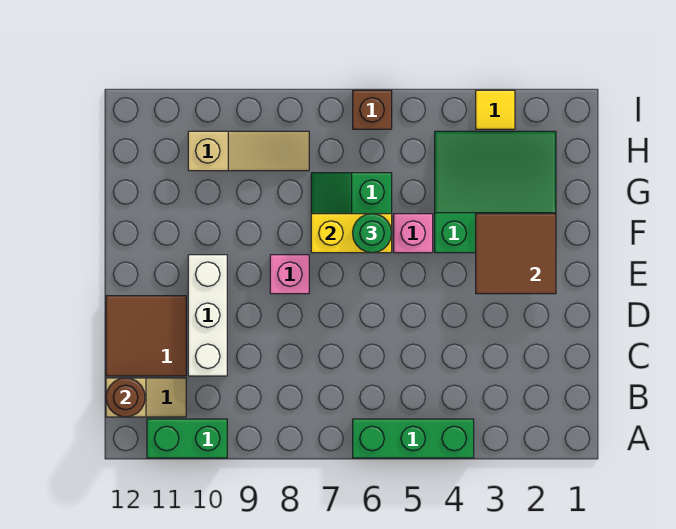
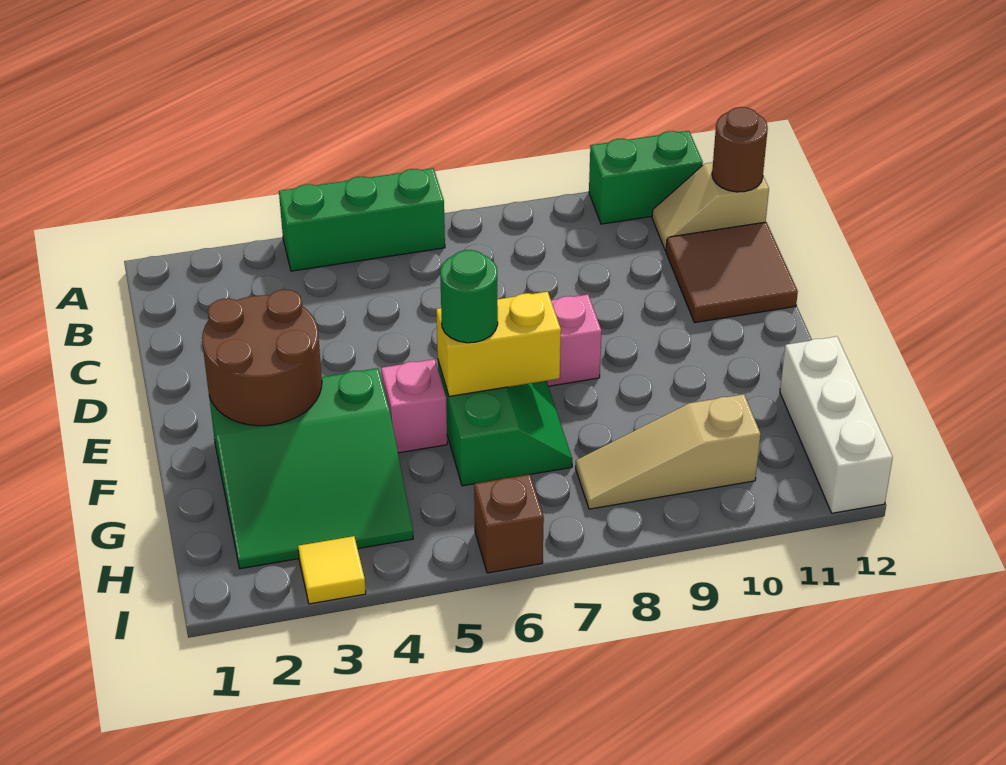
white 1x3 brick [188,255,227,376] -> white 1x3 brick moved to [780,336,893,513]
brown 2x2 tile [476,214,556,294] -> brown 2x2 round brick [202,290,322,426]

